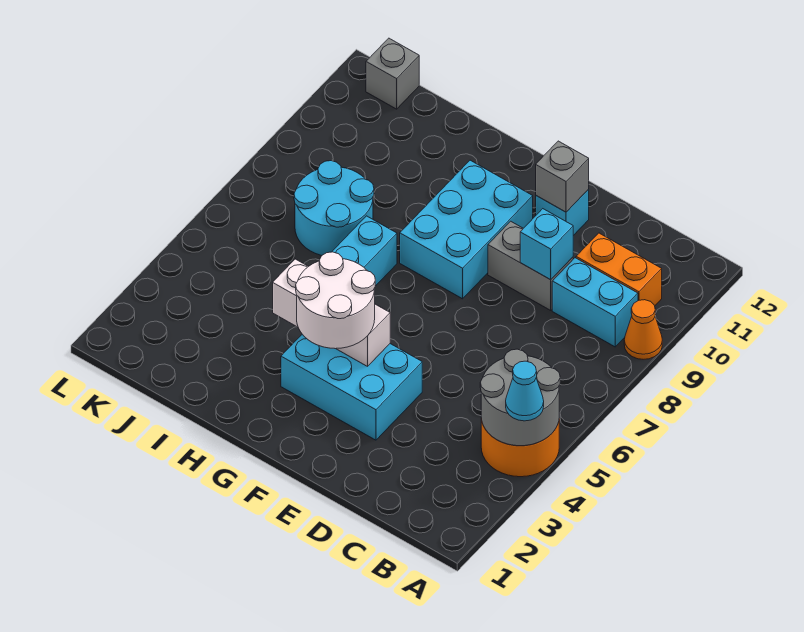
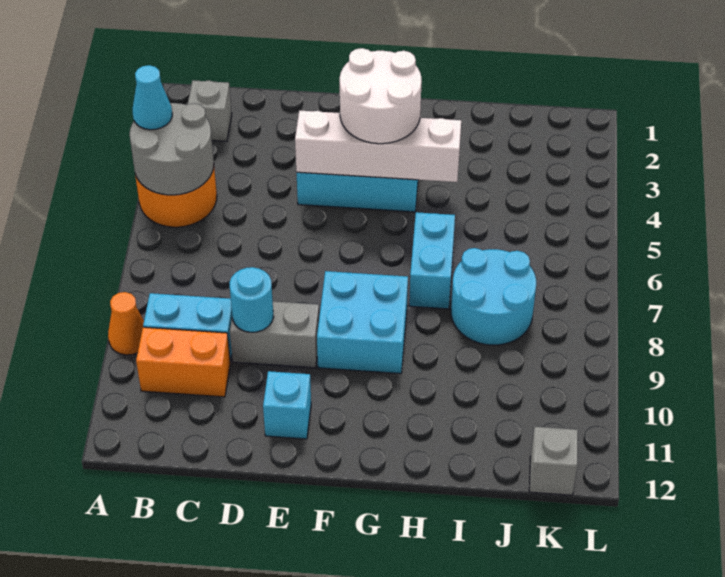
cyan 1x1 brick [520,209,573,280] -> cyan 1x1 round brick [229,267,274,332]
grey 1x1 brick [536,141,589,212] -> grey 1x1 brick moved to [188,80,232,142]
white 1x3 brick [273,259,390,366] -> white 1x4 brick [295,111,461,182]
cyan 2x3 brick [400,160,533,299] -> cyan 2x2 brick [317,271,408,374]

